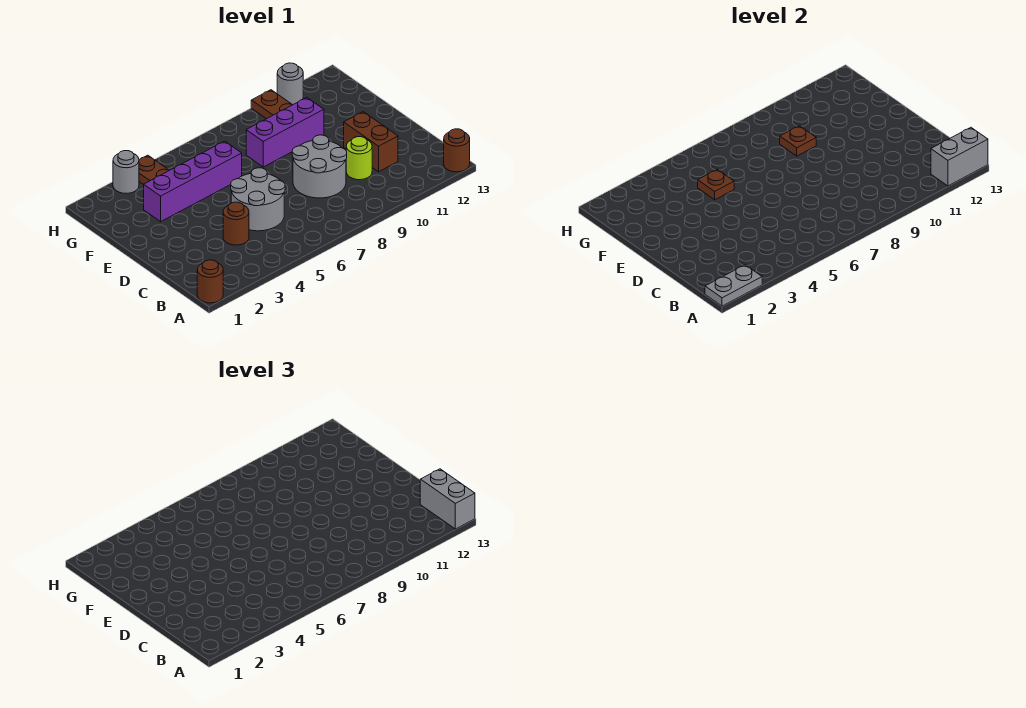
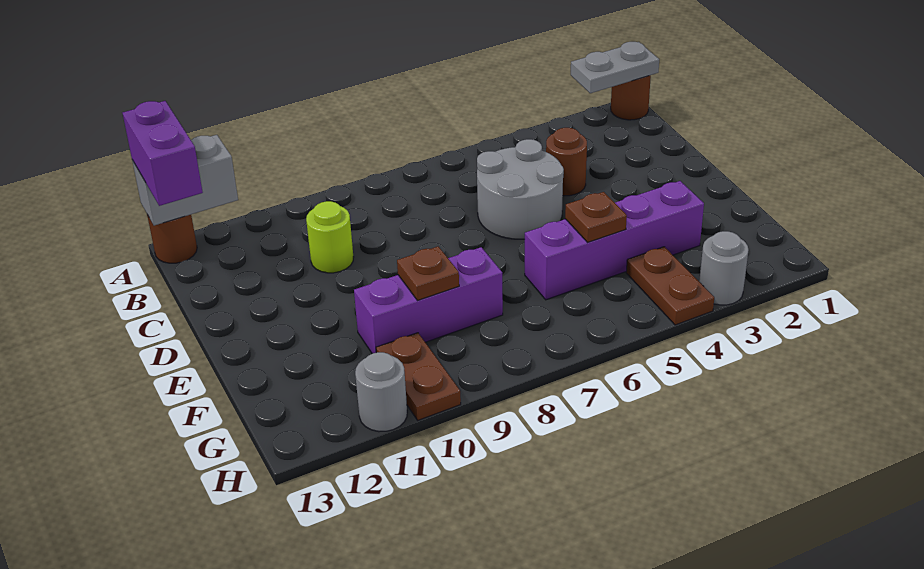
grey 1x2 brick [420,469,475,529] -> purple 1x2 brick [123,101,203,206]
grey 2x2 round brick [292,135,347,198] -> none
brown 1x2 brick [344,112,398,172] -> none

